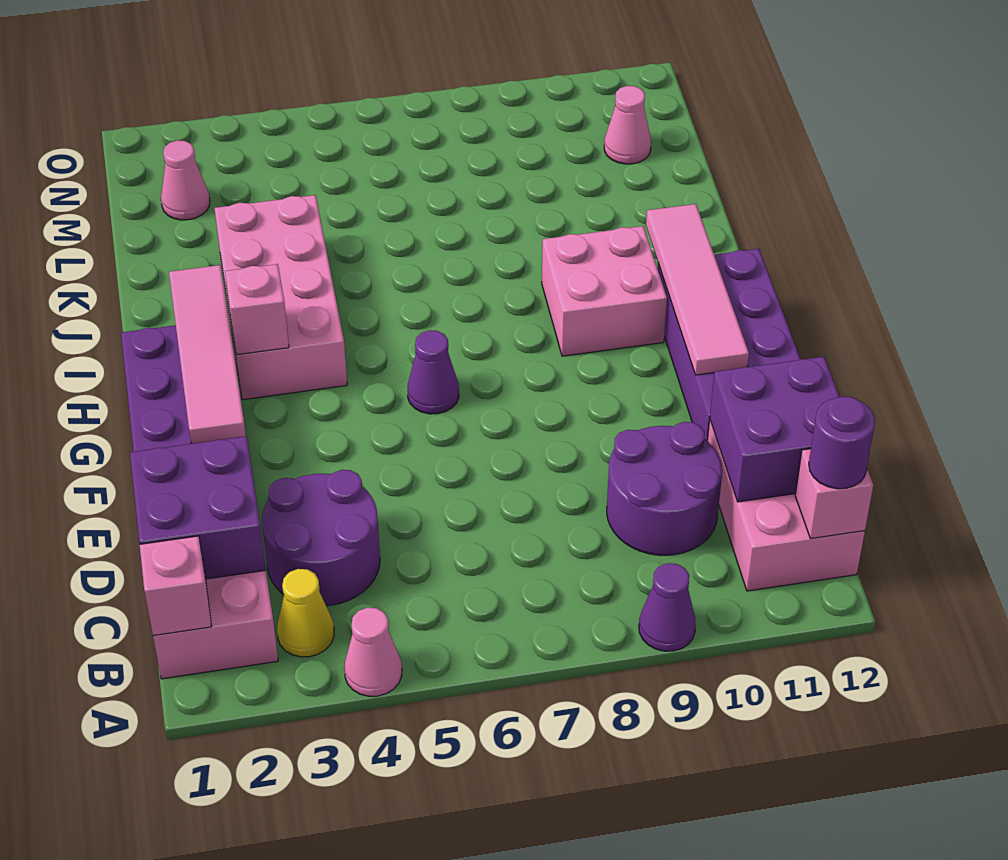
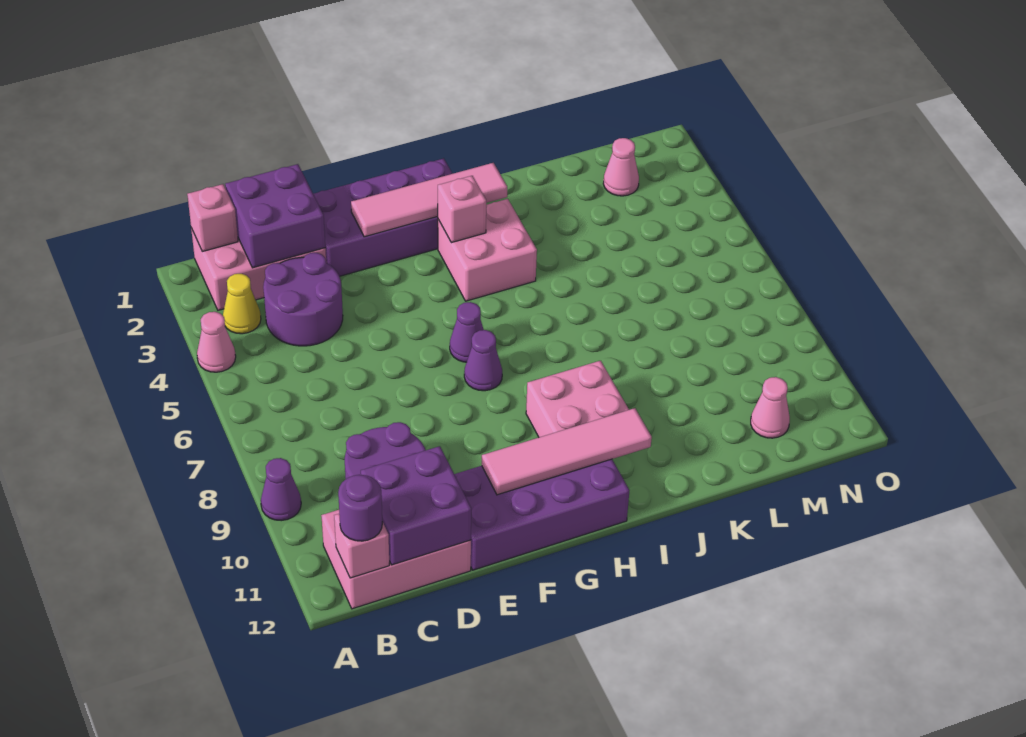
none -> purple 1x1 cone [464,330,502,391]
pink 2x4 brick [214,195,347,400] -> pink 2x2 brick [438,199,537,301]

